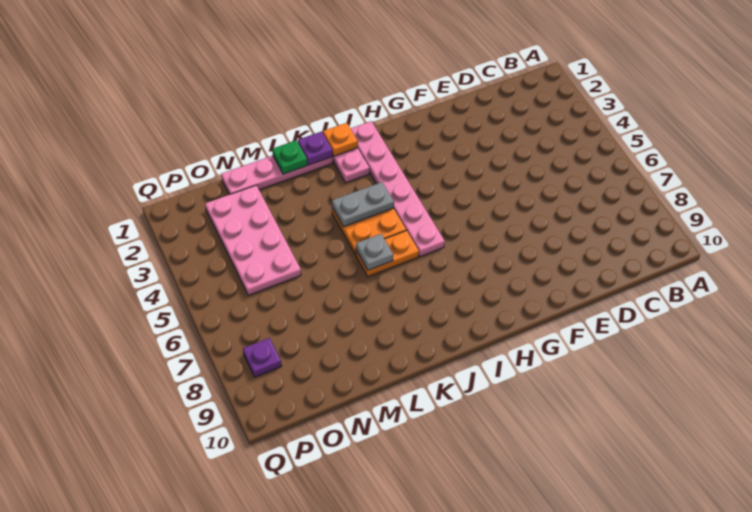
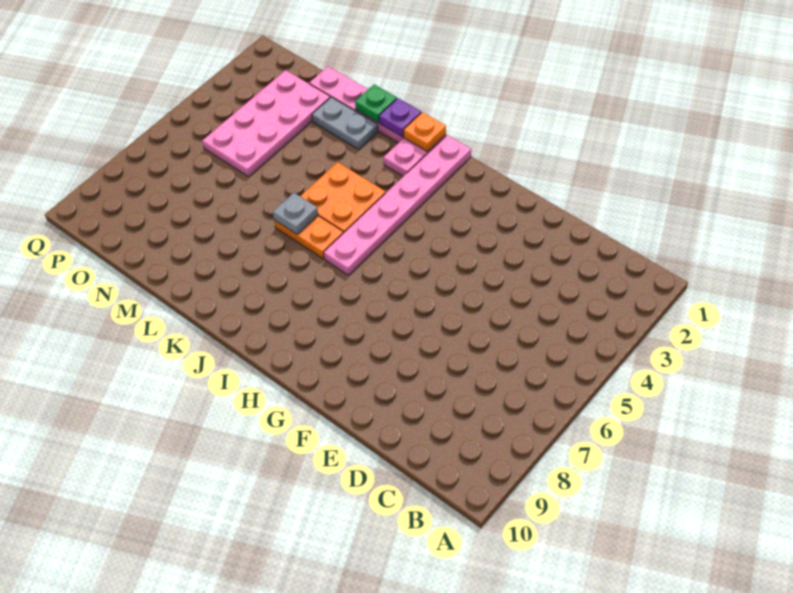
grey 1x2 plate [332,182,394,227] -> grey 1x2 plate moved to [312,97,378,150]
purple 1x1 plate [243,338,281,377] -> none

